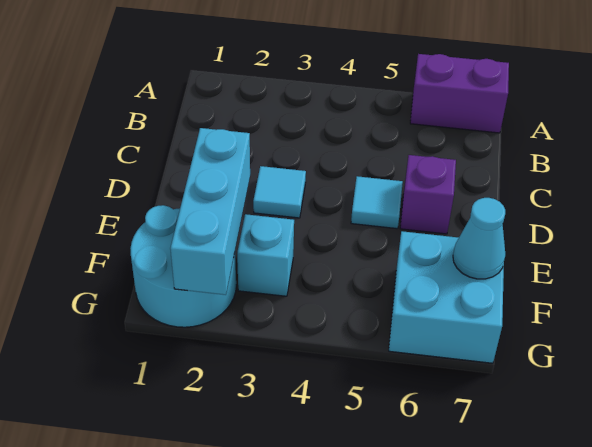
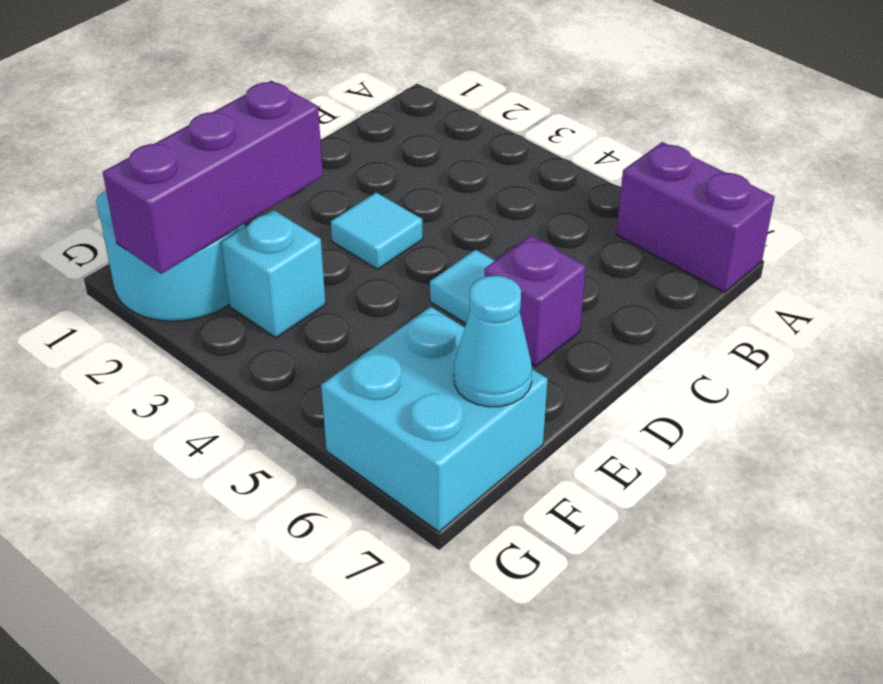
cyan 1x3 brick [170,128,250,295] -> purple 1x3 brick [103,81,323,274]

